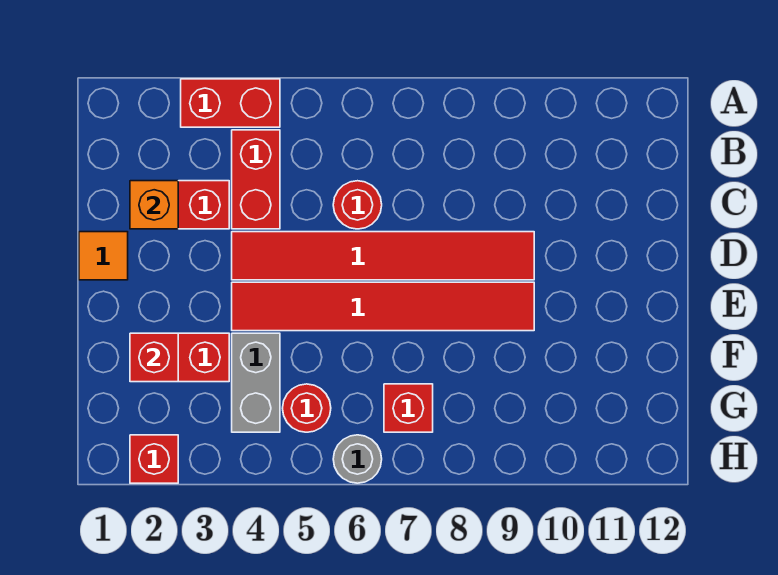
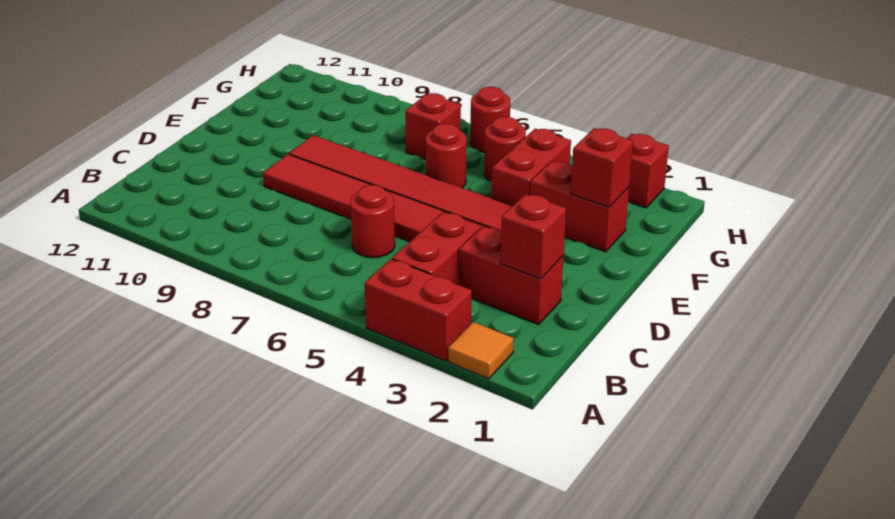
orange 1x1 brick [130,181,178,229] -> red 1x1 brick [500,194,566,279]
orange 1x1 tile [79,232,128,280] -> orange 1x1 tile moved to [448,322,514,379]
grey 1x2 brick [232,333,280,432] -> red 1x2 brick [491,129,571,206]
none -> red 1x1 round brick [425,124,467,188]
grey 1x1 round brick [333,435,382,483] -> red 1x1 round brick [470,87,510,153]

